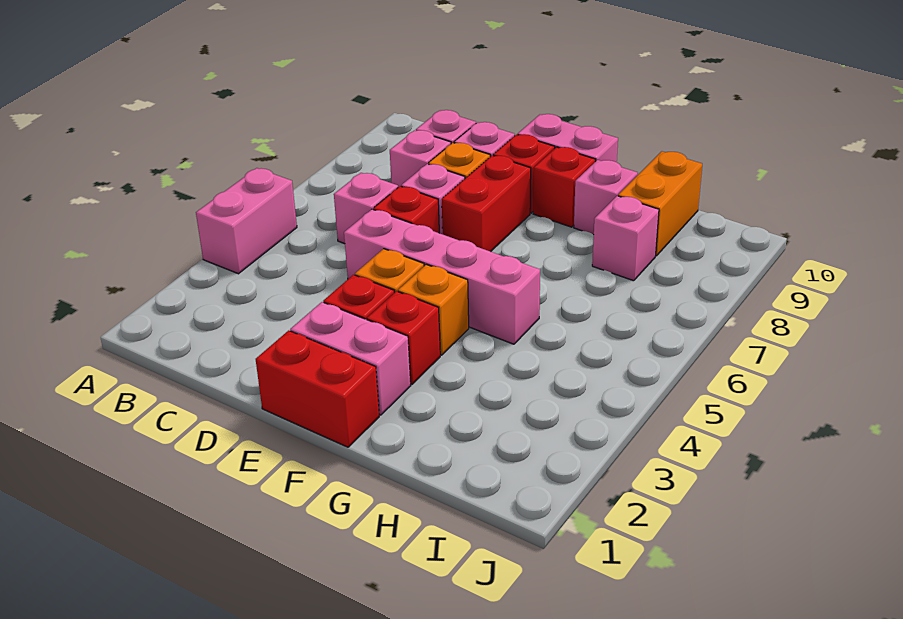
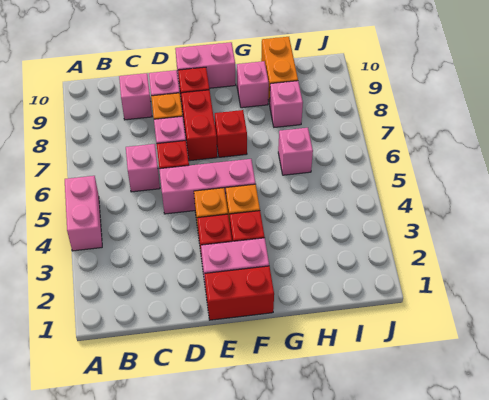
pink 1x1 brick [390,130,451,187] -> pink 1x1 brick moved to [278,128,313,175]
pink 1x4 brick [344,209,540,344] -> pink 1x3 brick [159,159,256,214]
red 1x1 brick [533,147,596,227] -> red 1x1 brick moved to [215,110,247,157]

